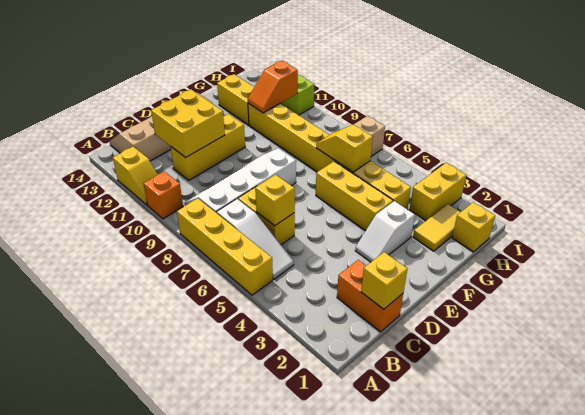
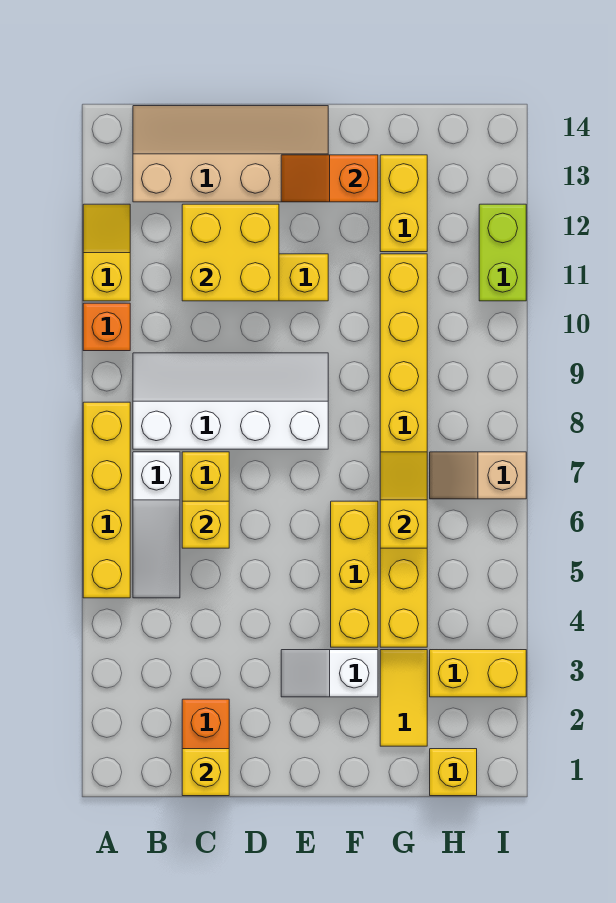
yellow 1x2 slope [113,146,158,205] -> yellow 1x2 slope turned to [83,204,130,301]
yellow 1x2 tile [413,204,460,251] -> yellow 1x2 tile turned to [380,650,427,746]
orange 1x2 slope [248,60,298,113] -> orange 1x2 slope moved to [281,155,378,202]

